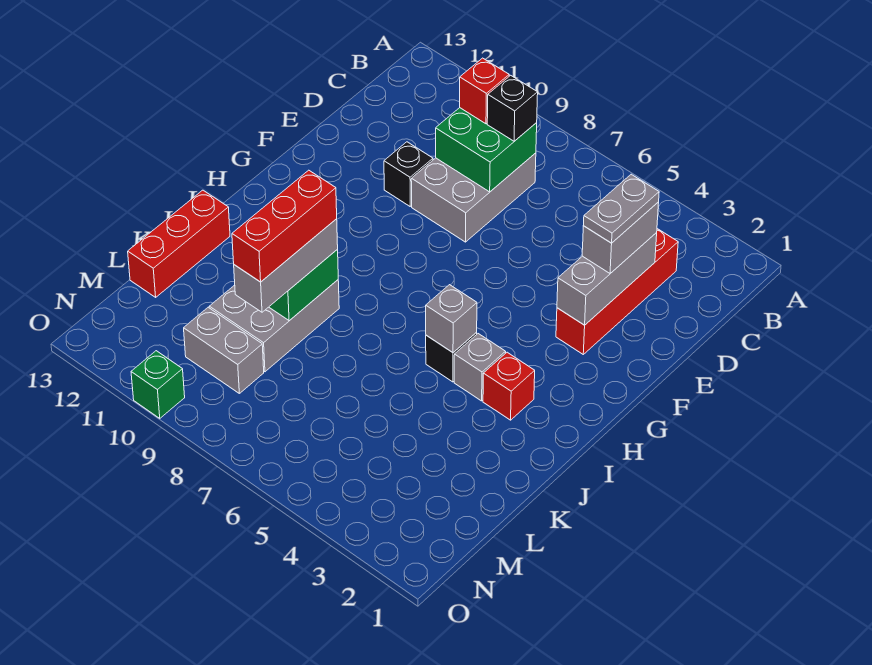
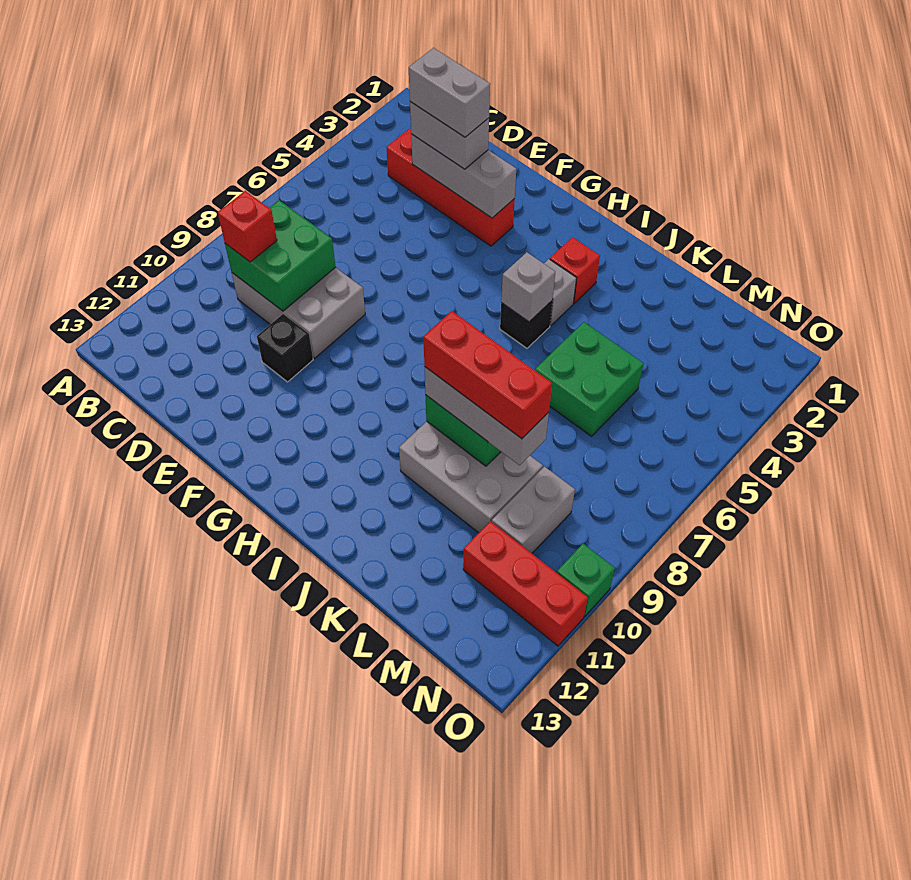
black 1x1 brick [487,75,538,141] -> none
grey 1x2 plate [583,174,659,243] -> grey 1x2 brick [409,48,490,137]
red 1x3 brick [128,190,230,297] -> red 1x3 brick moved to [463,521,588,646]
none -> green 2x2 brick [535,322,644,436]

